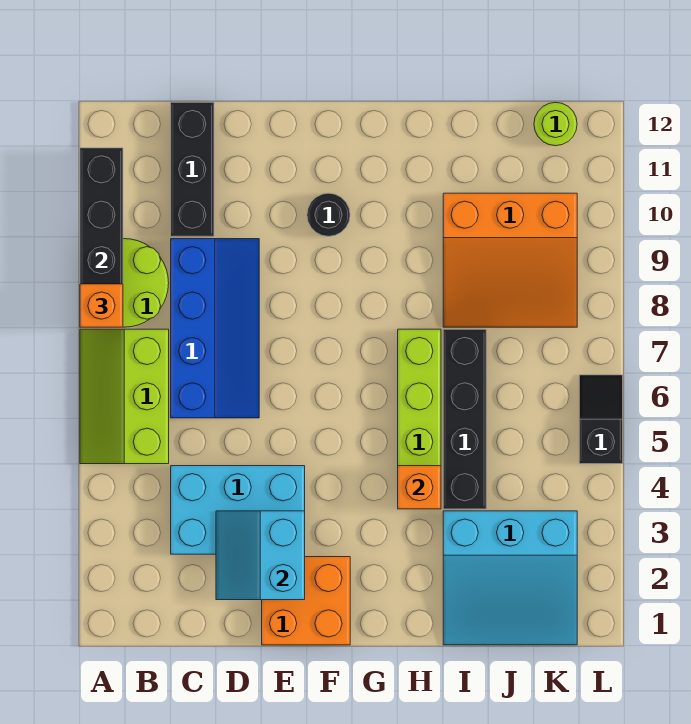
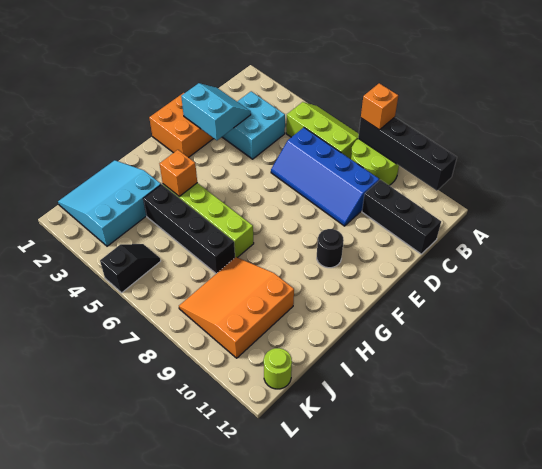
cyan 2x3 brick [171,466,305,554] -> cyan 2x2 brick [222,91,285,159]
black 1x2 slope [579,375,623,464] -> black 1x2 slope turned to [100,244,161,293]

